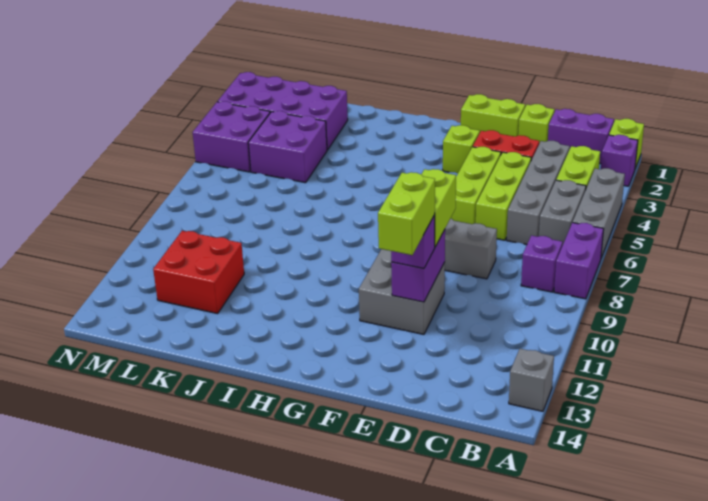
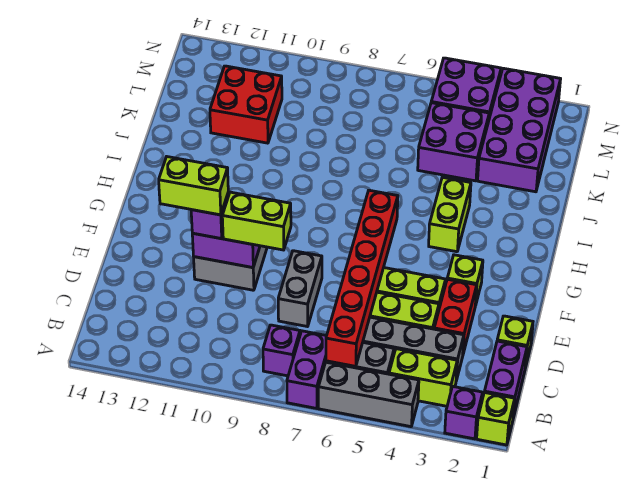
purple 1x2 brick [554,223,604,299] -> purple 1x2 brick turned to [287,331,326,408]
grey 1x1 brick [509,349,554,411] -> none
none -> red 1x6 brick [326,190,398,366]
lime 1x2 brick [461,94,525,136] -> lime 1x2 brick moved to [429,177,471,252]

